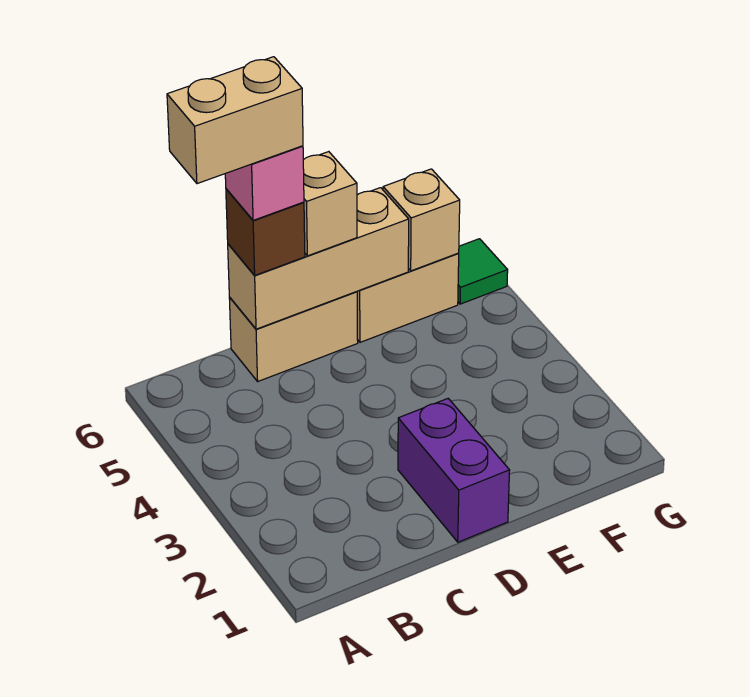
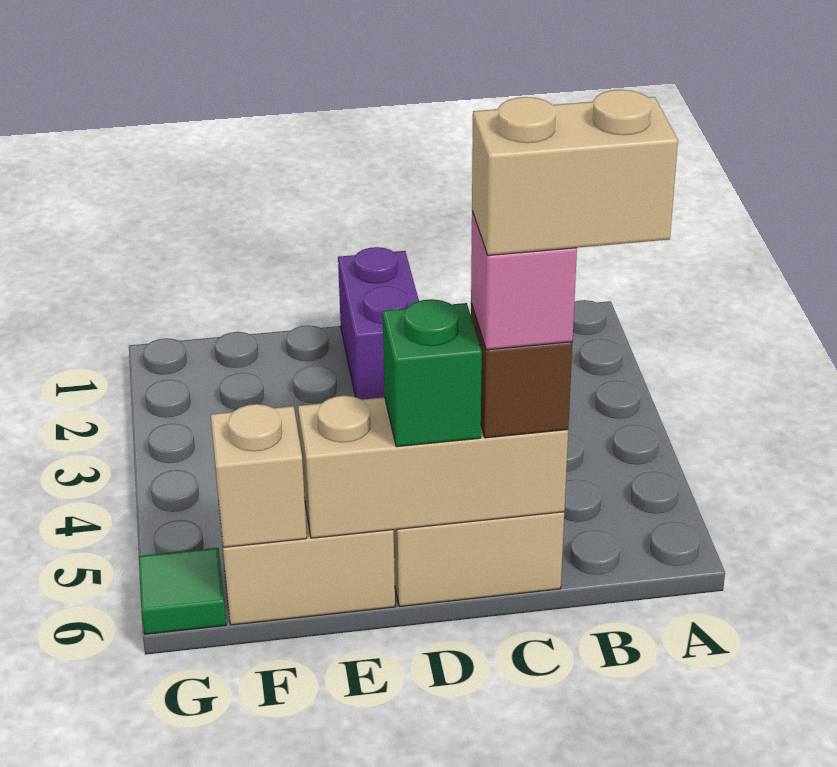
tan 1x1 brick [303,152,357,256] -> green 1x1 brick [383,299,482,447]

